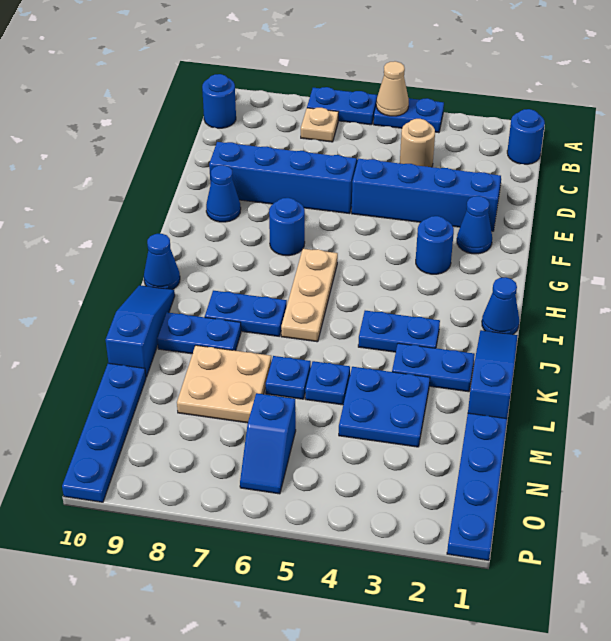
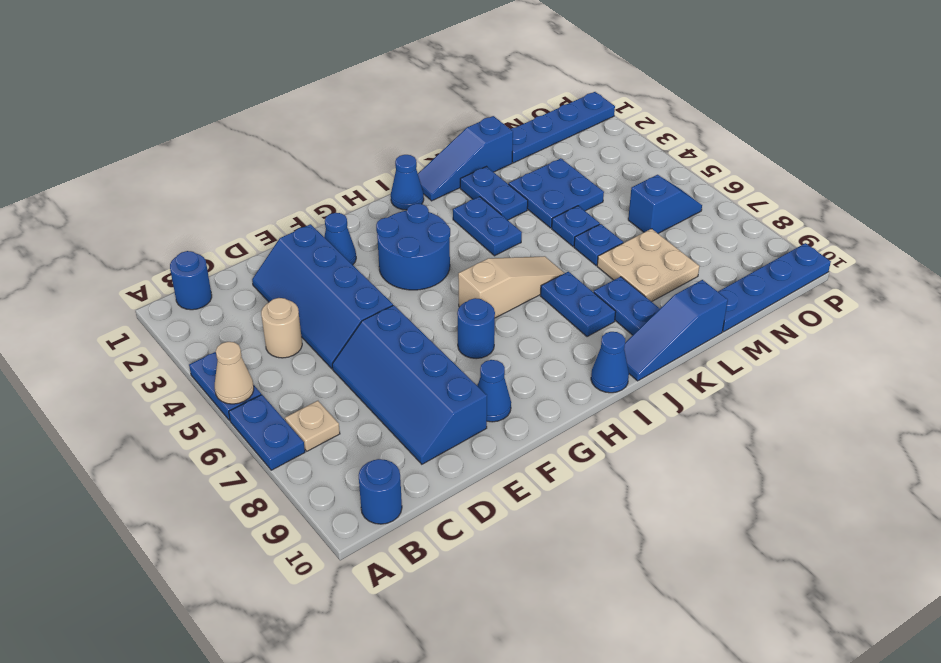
blue 1x1 round brick [416,216,454,274] -> blue 2x2 round brick [376,204,450,290]
tan 1x3 plate [281,249,338,342] -> tan 1x3 slope [458,256,564,318]

